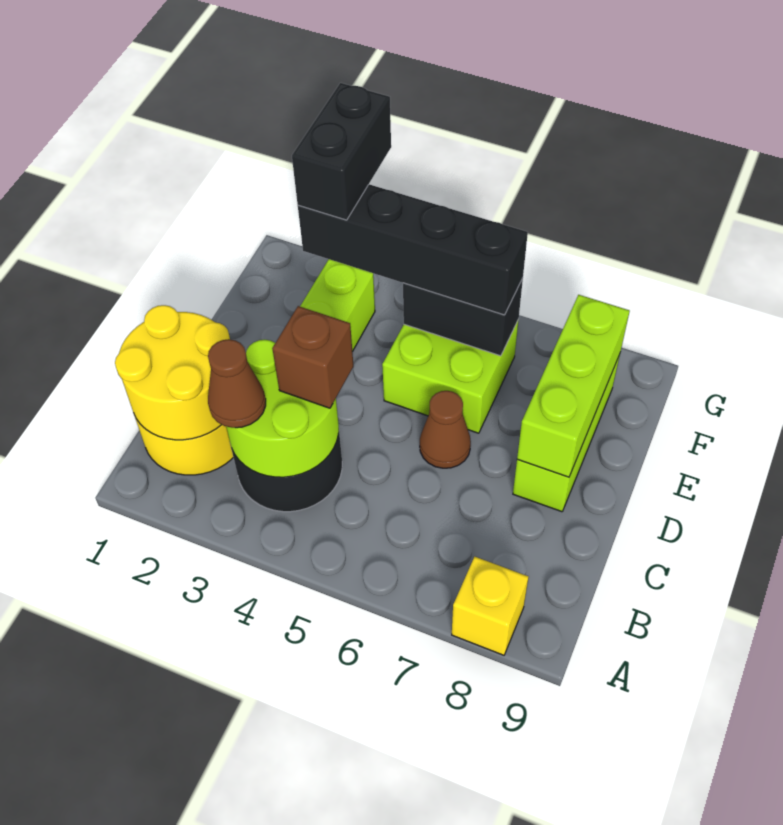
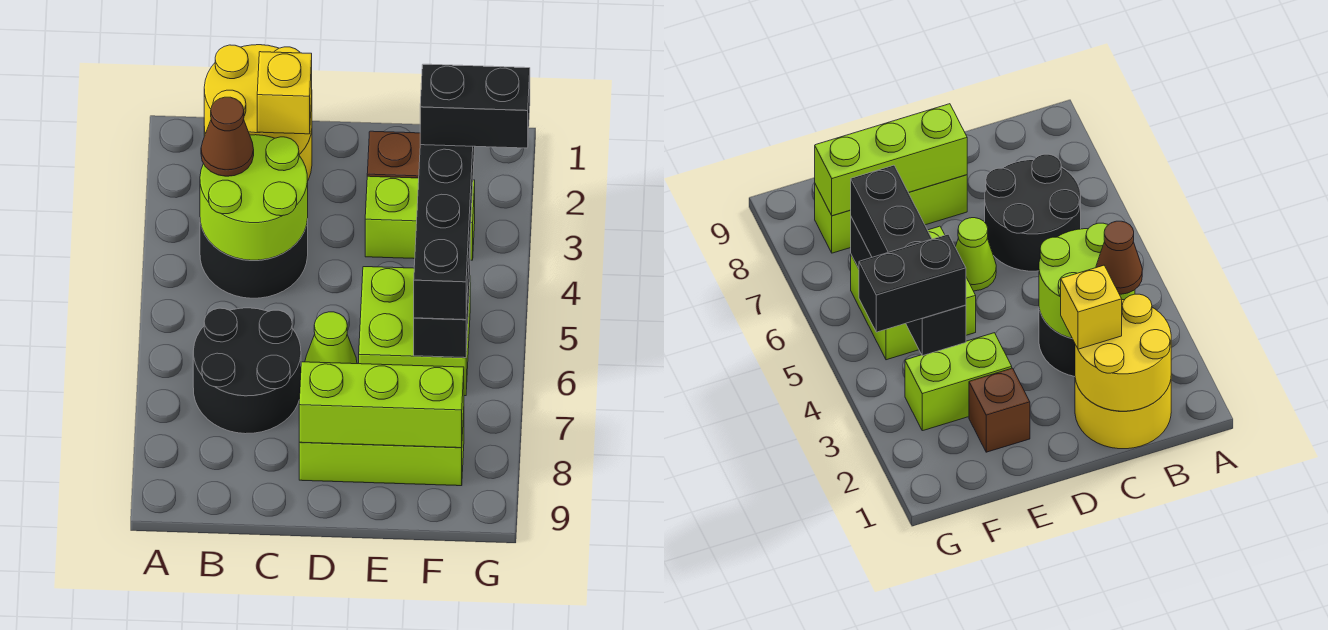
yellow 1x1 brick [452,557,528,655] -> yellow 1x1 brick moved to [257,52,312,134]
none -> black 2x2 round brick [193,308,301,434]
brown 1x1 brick [272,306,354,408] -> brown 1x1 brick moved to [367,131,420,178]
brown 1x1 cone [420,391,471,468] -> lime 1x1 cone [305,312,357,364]

